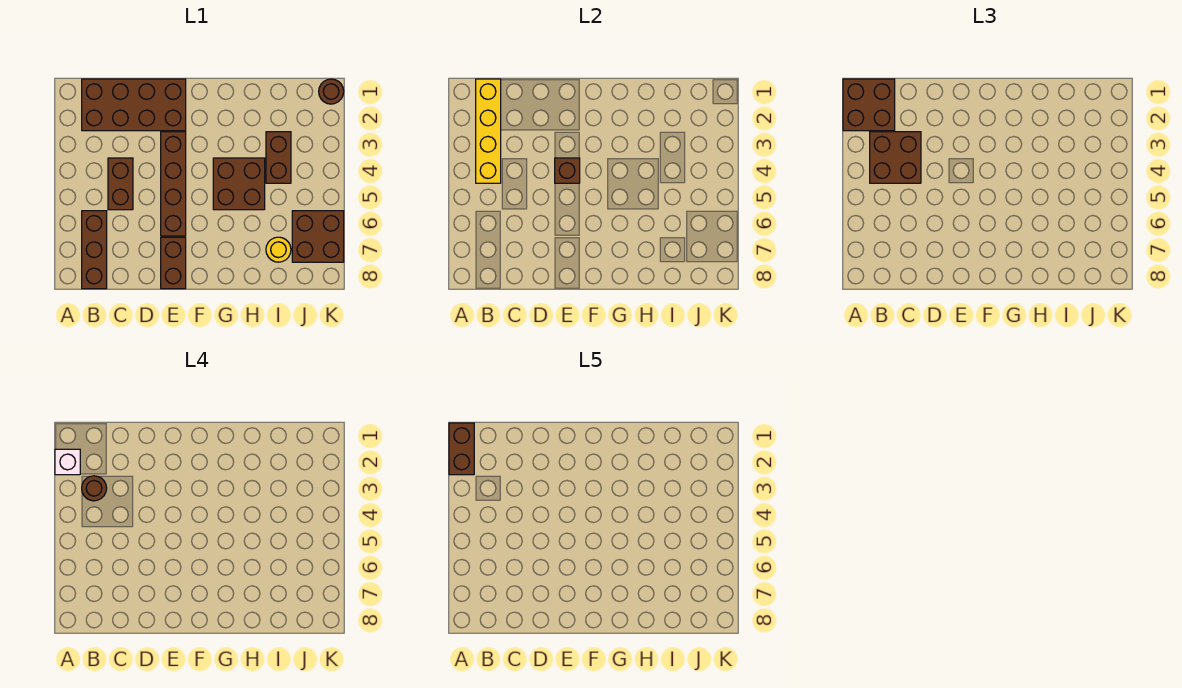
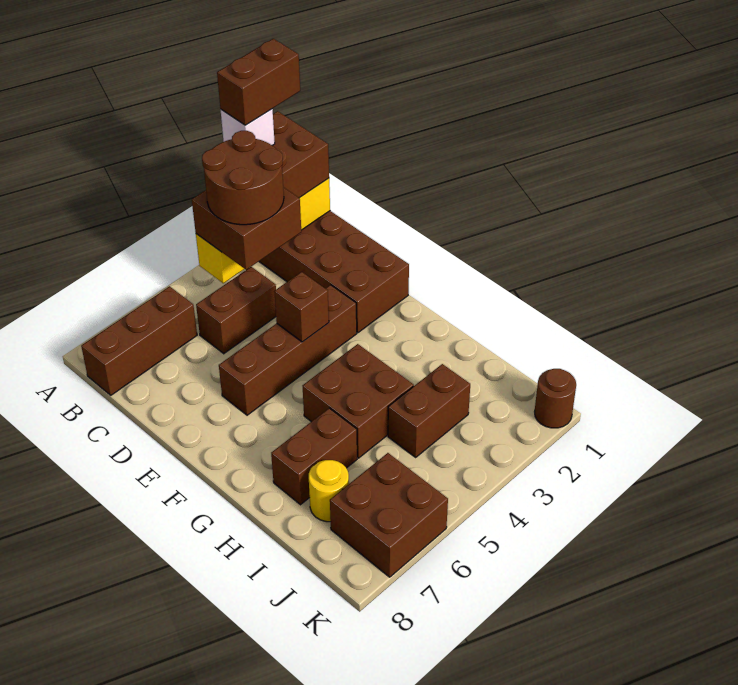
brown 1x1 round brick [82,476,107,501] -> brown 2x2 round brick [202,131,284,225]
brown 1x2 brick [161,237,186,289] -> brown 1x2 brick moved to [271,408,357,505]

